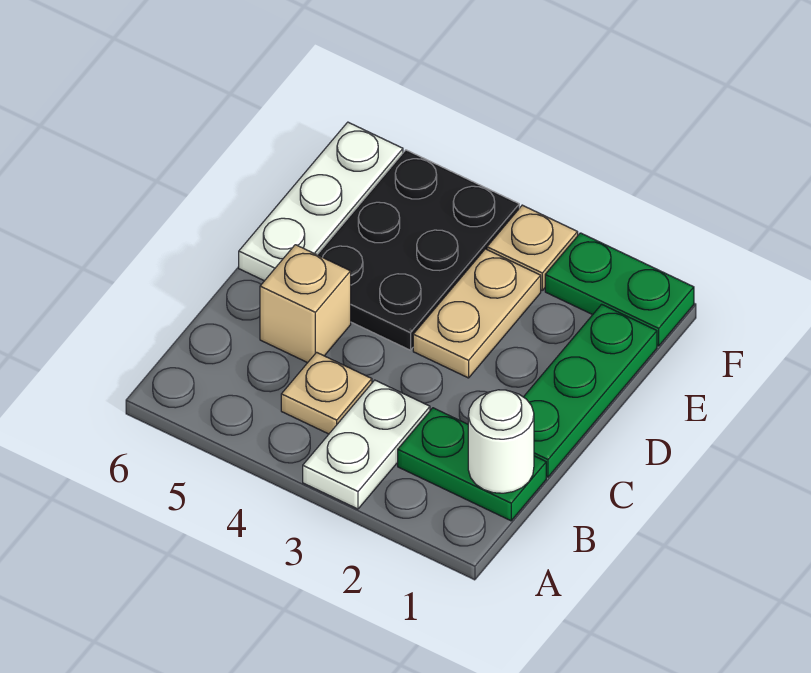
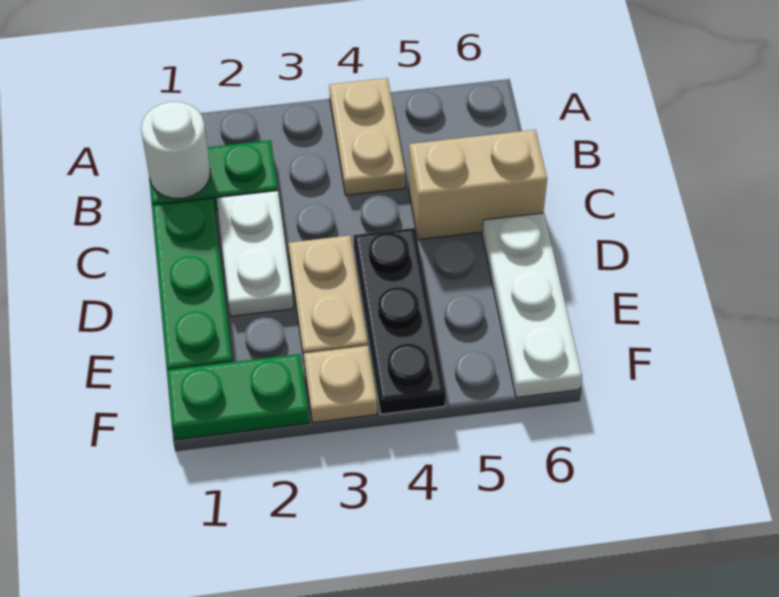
white 1x2 plate [303,380,430,509] -> white 1x2 plate moved to [217,191,293,316]
tan 1x1 plate [281,352,372,434] -> tan 1x2 plate [329,78,405,195]
tan 1x1 brick [260,245,351,363] -> tan 1x2 brick [409,130,547,240]
black 2x3 plate [317,150,519,350] -> black 1x3 plate [354,228,446,414]

